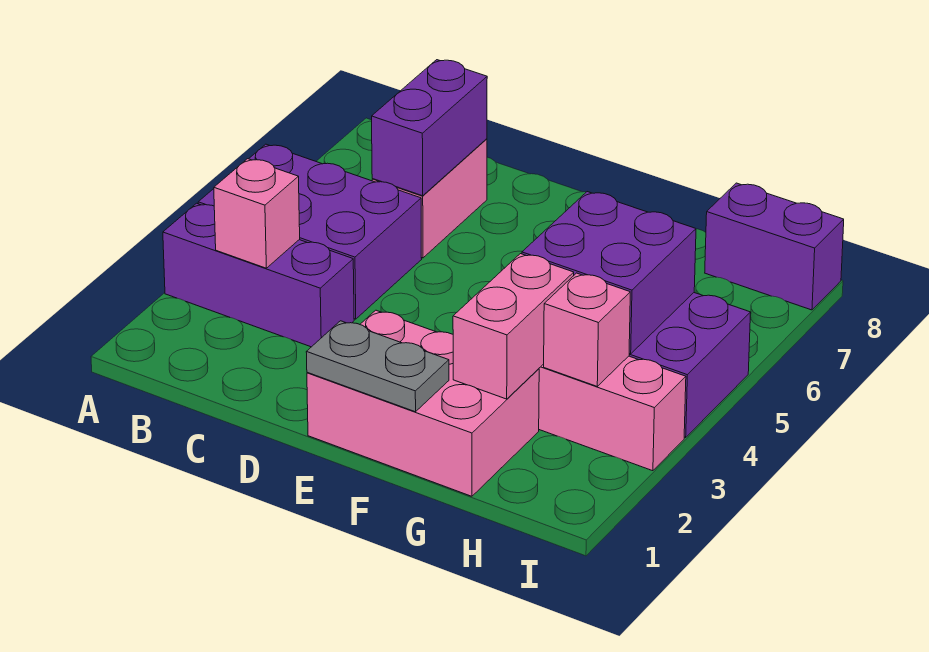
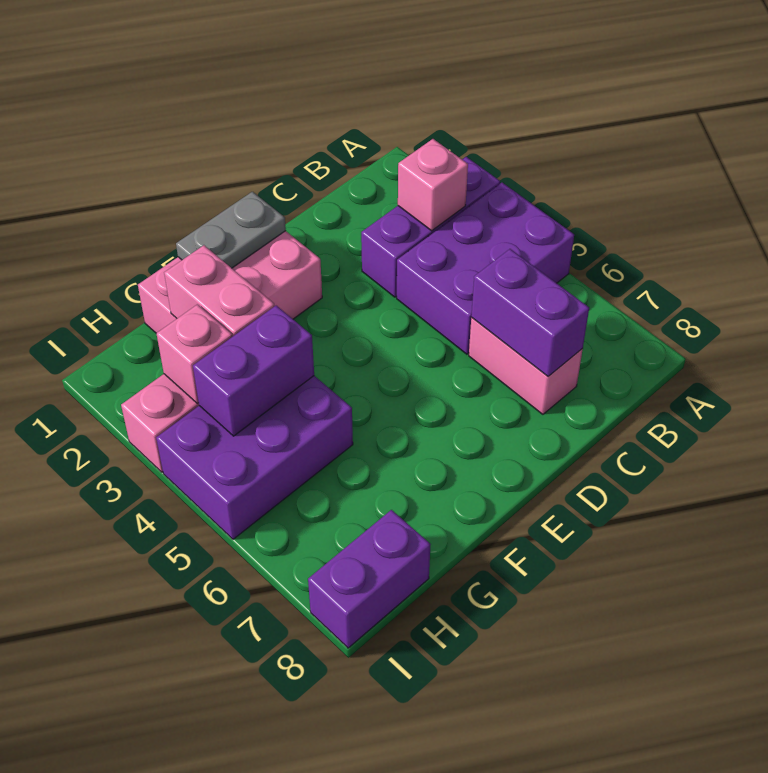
purple 2x2 brick [522,192,696,354] -> purple 1x2 brick [193,306,314,436]

